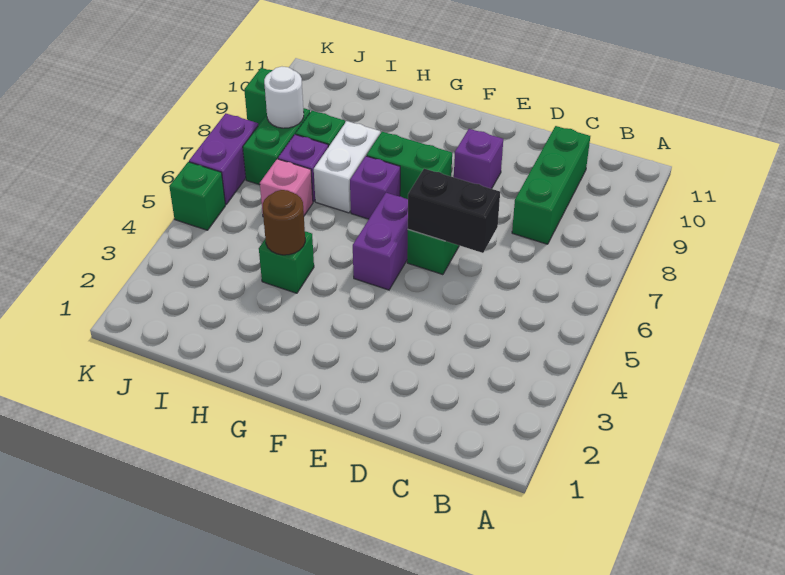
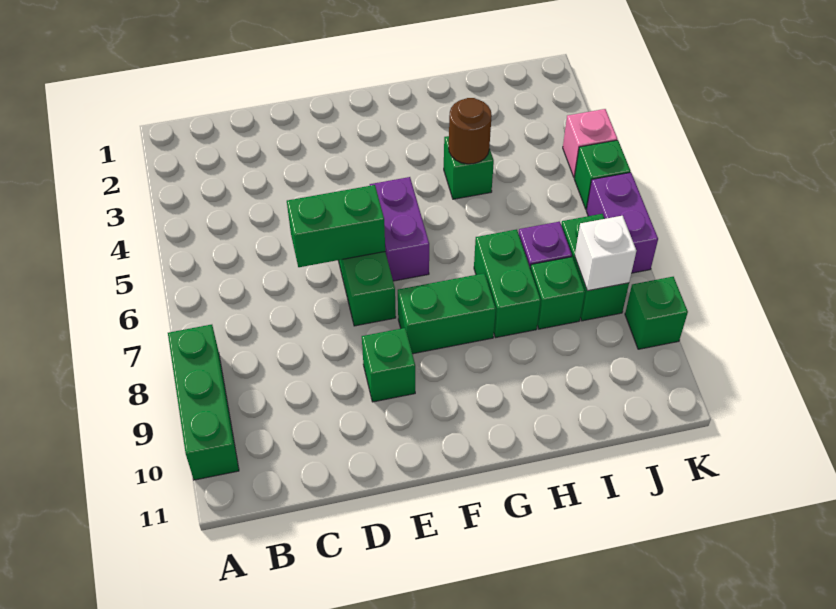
green 1x3 brick [512,126,590,244] -> green 1x3 brick moved to [168,325,239,480]
black 1x2 brick [408,169,500,253] -> green 1x2 brick [287,185,385,267]
purple 1x1 brick [454,129,503,189] -> green 1x1 brick [362,328,415,402]
purple 1x1 brick [350,156,400,219] -> none
white 1x2 brick [314,121,380,213] -> green 1x2 brick [474,229,541,338]
pink 1x1 brick [260,159,313,216] -> pink 1x1 brick moved to [563,109,617,177]
white 1x1 round brick [264,67,304,128] -> white 1x1 brick [575,216,636,291]

